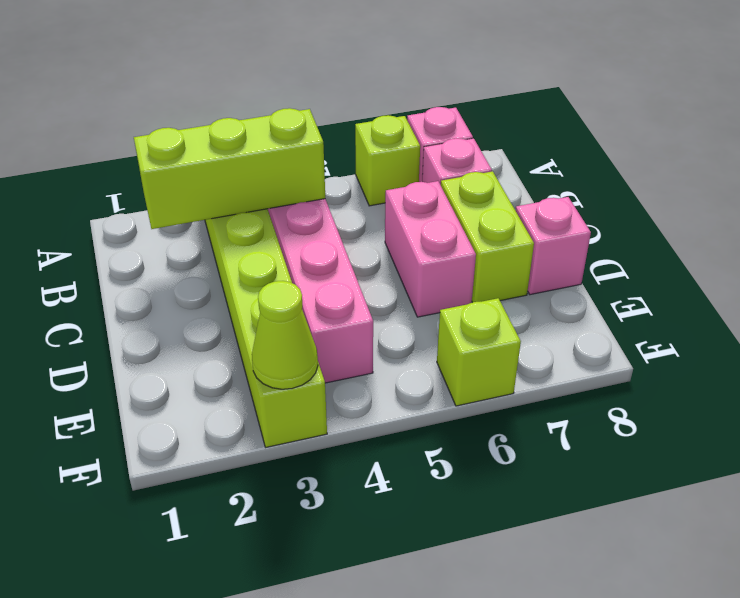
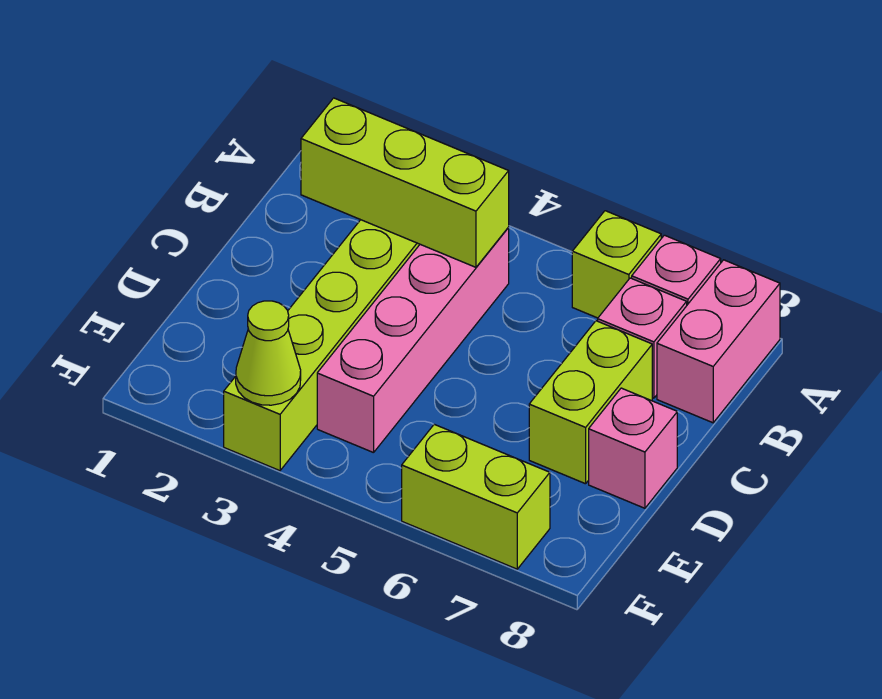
pink 1x2 brick [385,181,476,317] -> pink 1x2 brick moved to [657,260,780,423]
lime 1x1 brick [437,298,521,406] -> lime 1x2 brick [402,424,550,569]

